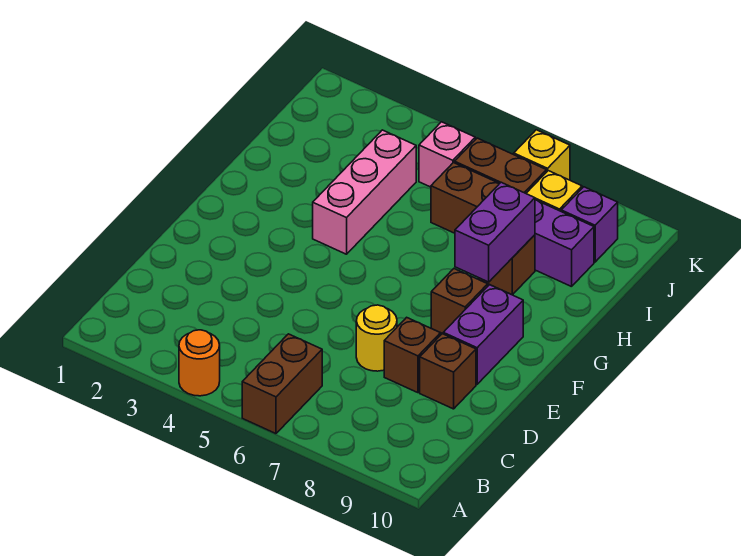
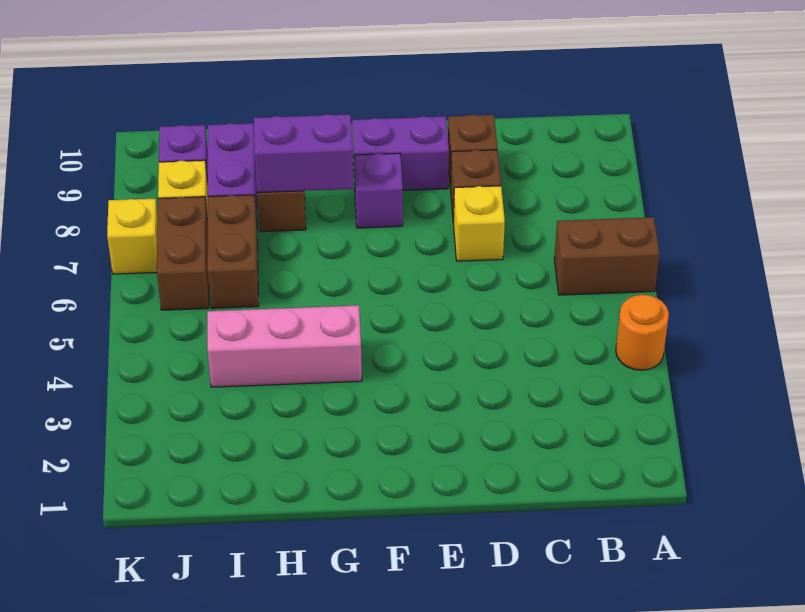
yellow 1x1 round brick [356,305,397,371] -> yellow 1x1 brick [454,186,505,261]
brown 1x1 brick [431,269,488,334] -> purple 1x1 brick [354,153,403,228]
pink 1x1 brick [419,122,475,187] -> none

